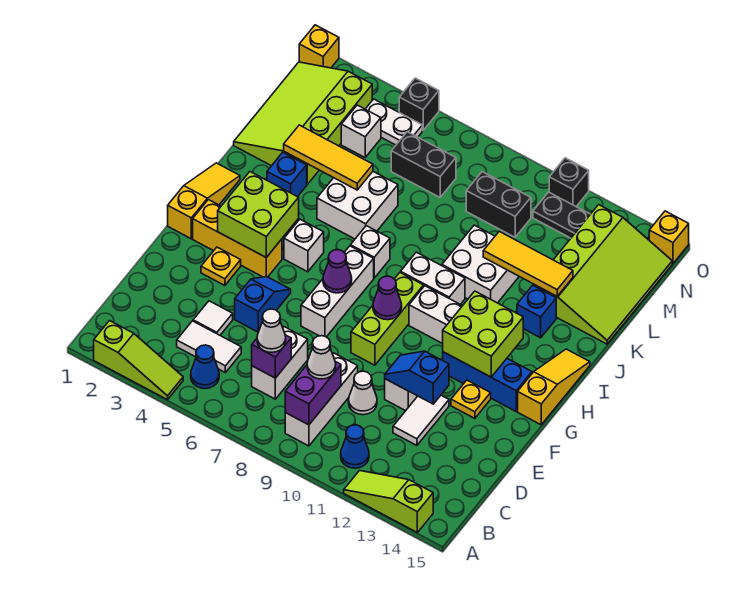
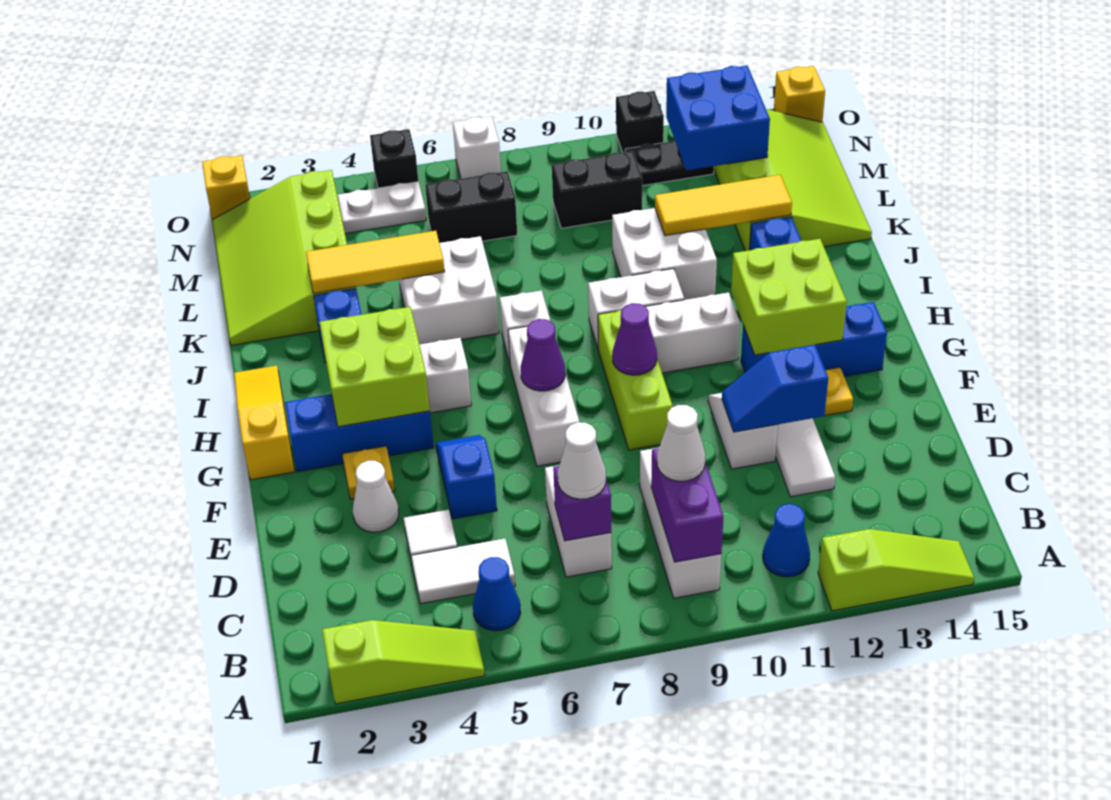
lime 1x3 slope [344,471,433,532] -> lime 1x3 slope turned to [818,529,974,611]
white 1x1 cone [349,371,377,415] -> white 1x1 cone moved to [353,461,399,532]
yellow 1x3 brick [193,200,282,277] -> blue 1x3 brick [285,394,434,472]
yellow 1x3 slope [518,349,590,425] -> none
white 1x1 brick [341,105,381,157] -> white 1x1 brick moved to [453,116,501,179]
none -> blue 2x2 brick [666,66,770,170]

